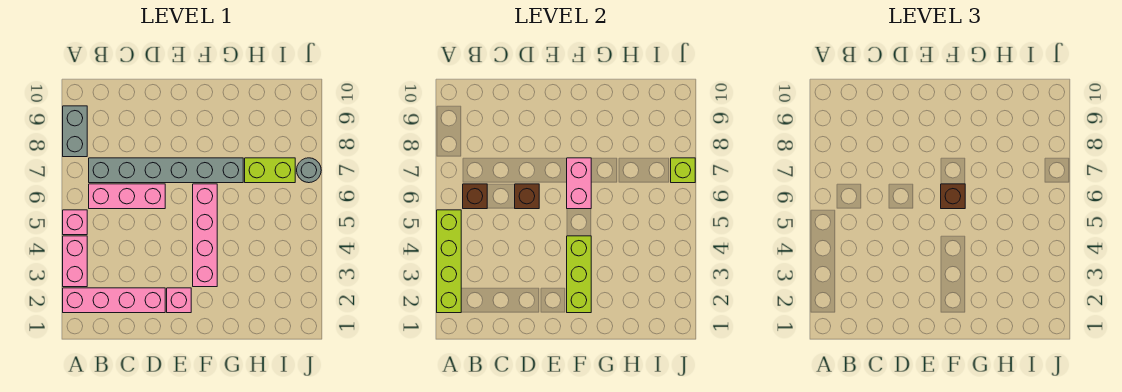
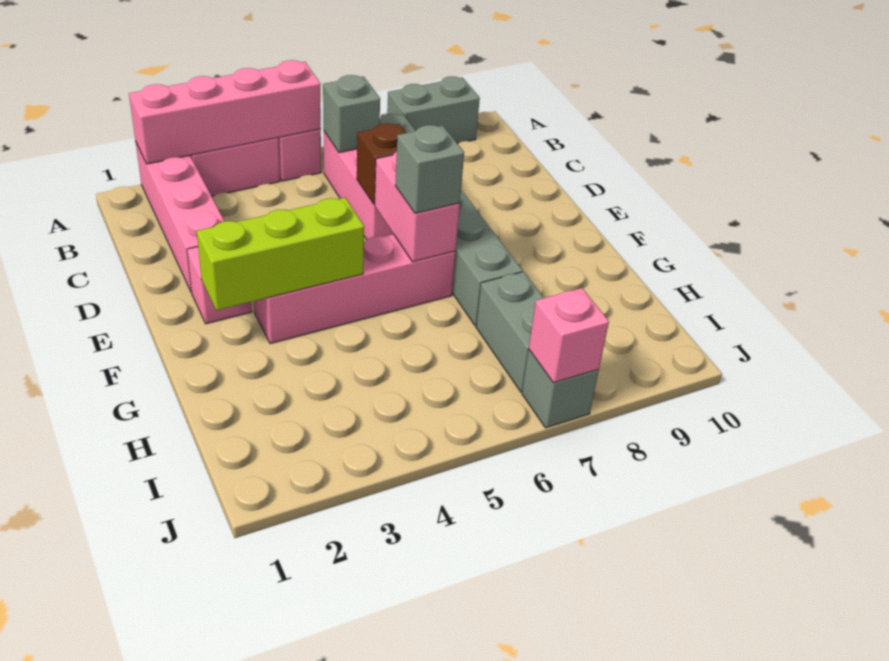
lime 1x4 brick [437,210,461,313] -> pink 1x4 brick [129,60,321,164]
brown 1x1 brick [463,184,487,209] -> grey 1x1 brick [323,75,380,153]
pink 1x2 brick [567,158,591,209] -> pink 1x2 brick turned to [374,152,460,262]
brown 1x1 brick [941,184,965,209] -> grey 1x1 brick [395,125,464,214]
lime 1x2 brick [245,158,295,183] -> grey 1x2 brick [476,272,544,392]
grey 1x1 round brick [297,158,321,183] -> grey 1x1 brick [522,349,599,428]
lime 1x1 brick [671,158,695,183] -> pink 1x1 brick [529,288,609,383]

